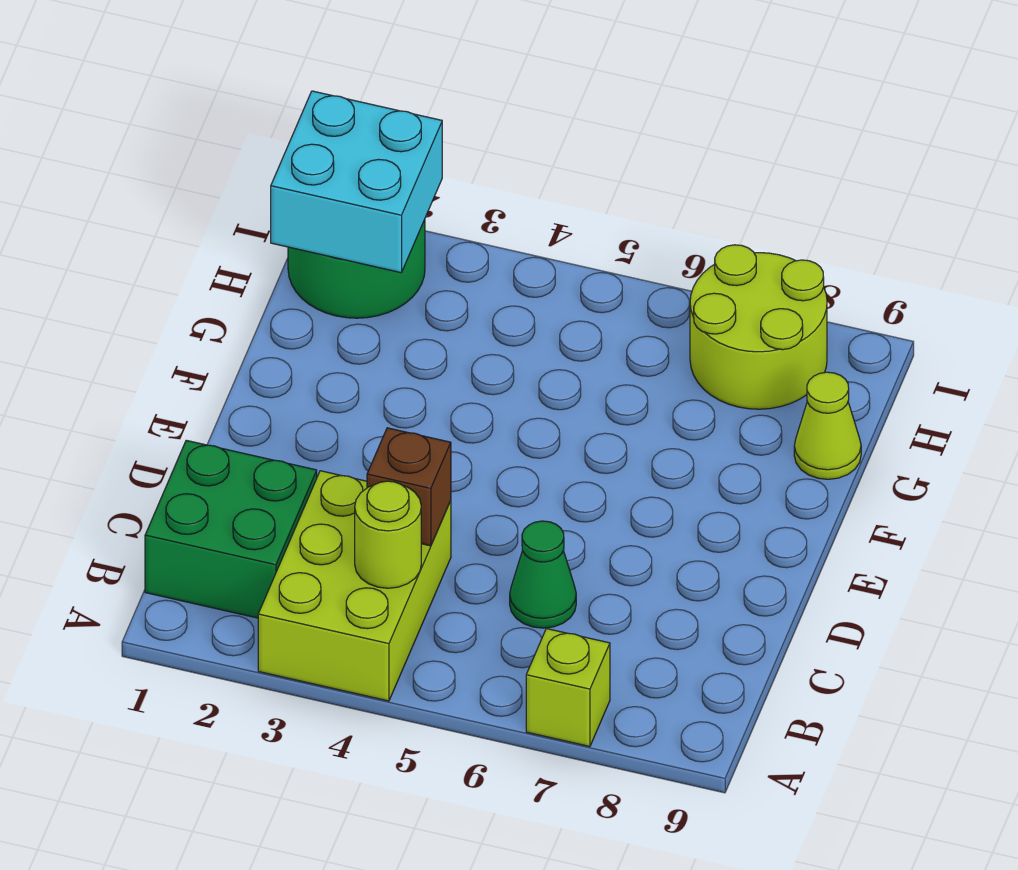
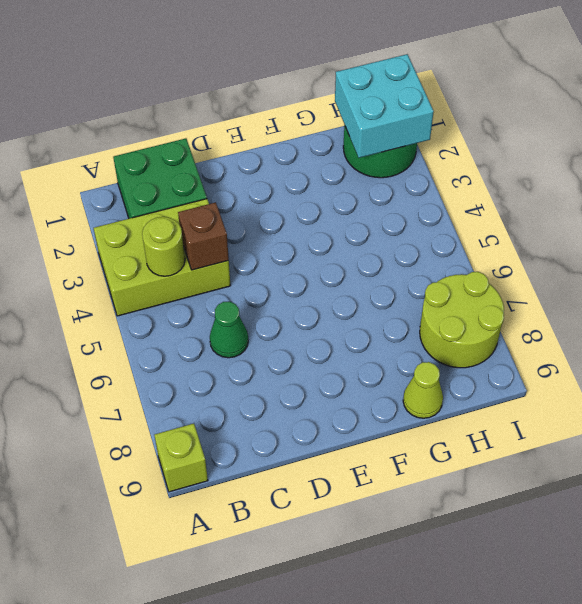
lime 1x1 brick [526,629,610,747] -> lime 1x1 brick moved to [154,424,208,492]

